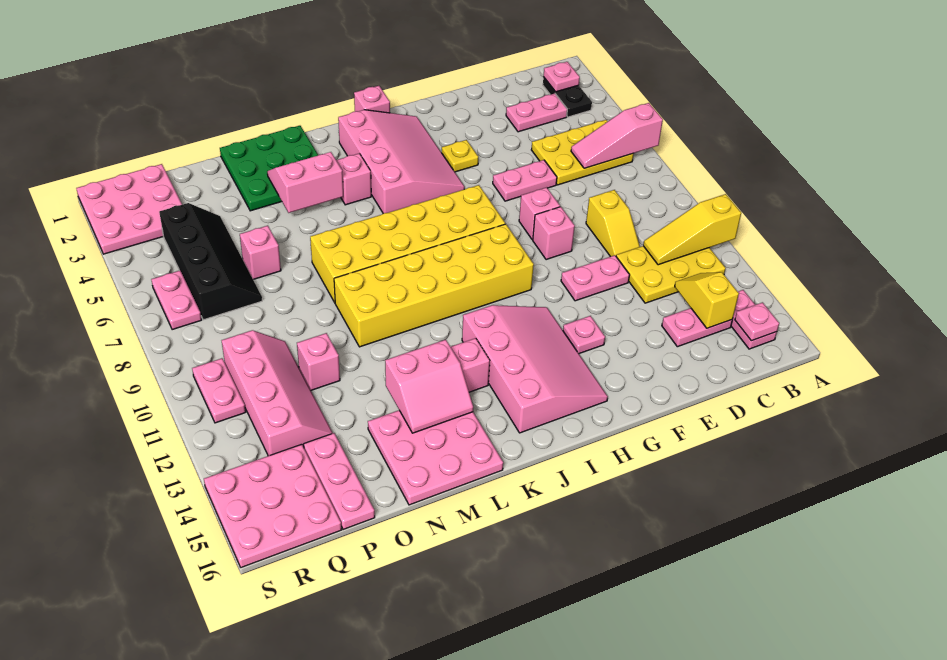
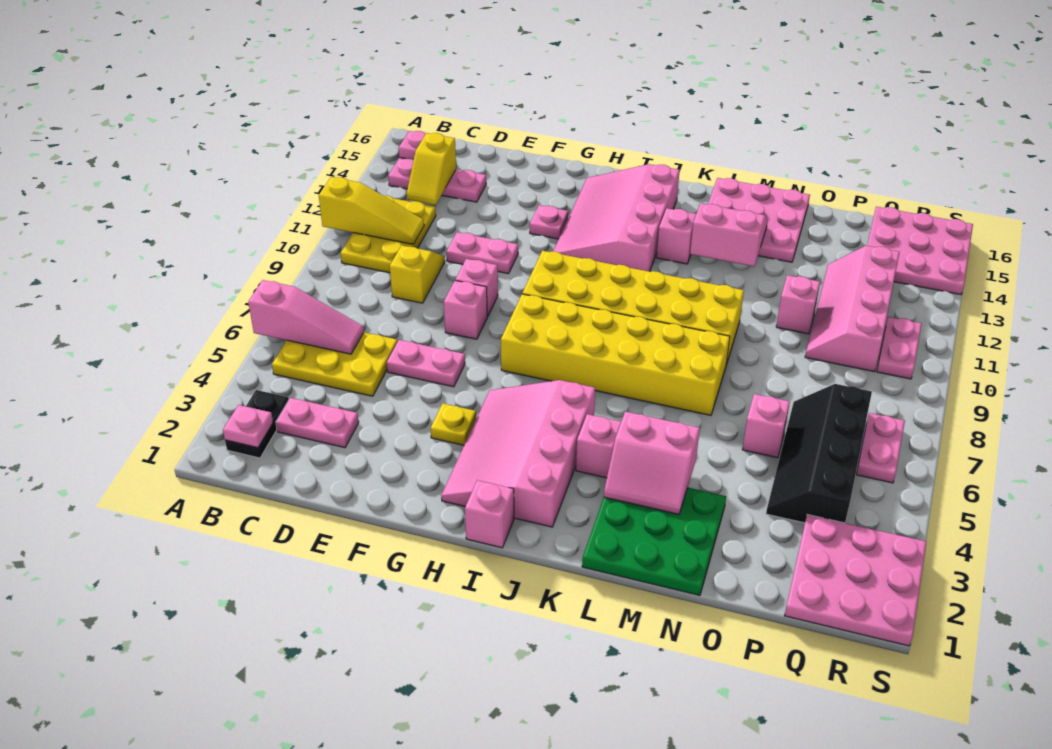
yellow 2x3 plate [616,246,726,303] -> yellow 2x3 plate turned to [341,196,436,273]
pink 1x3 plate [304,433,375,530] -> none

